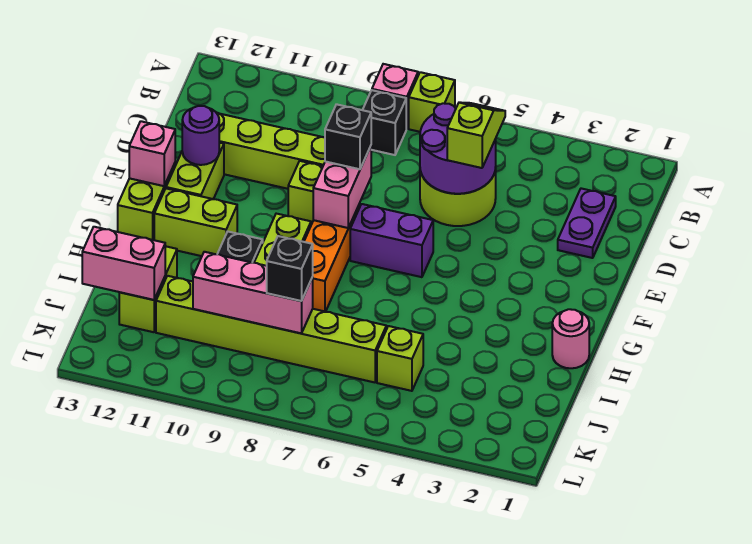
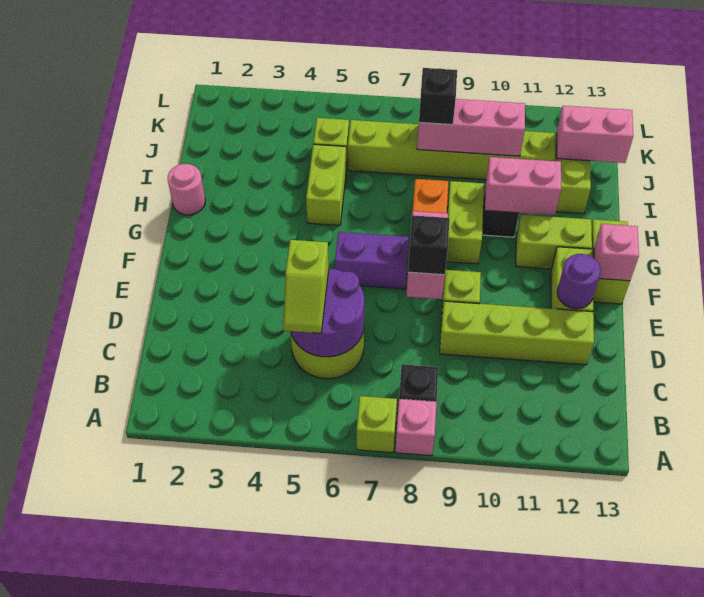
purple 1x2 plate [558,188,616,258] -> none
none -> lime 1x2 brick [306,144,346,225]
none -> pink 1x2 brick [485,157,561,215]

